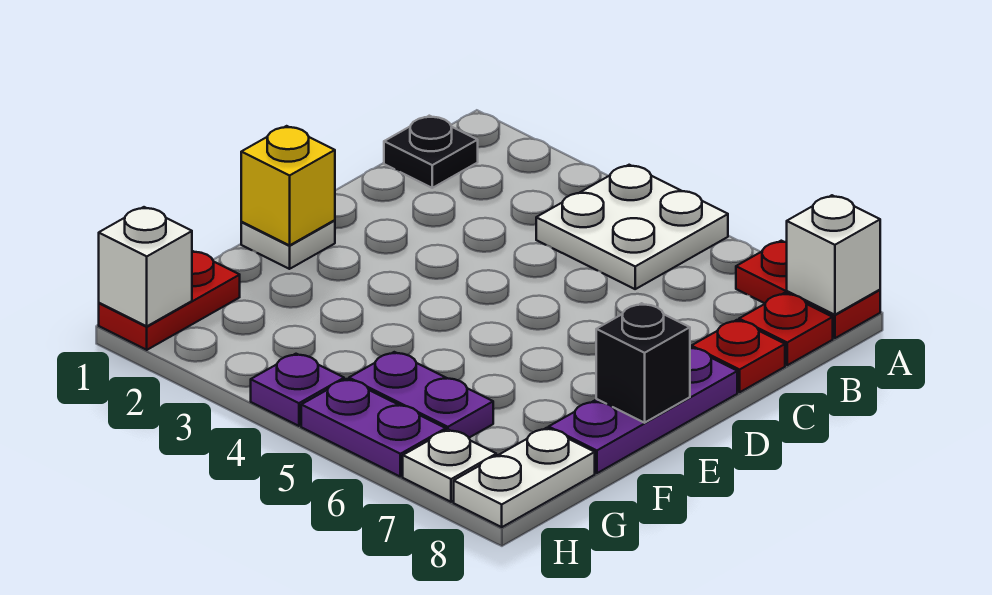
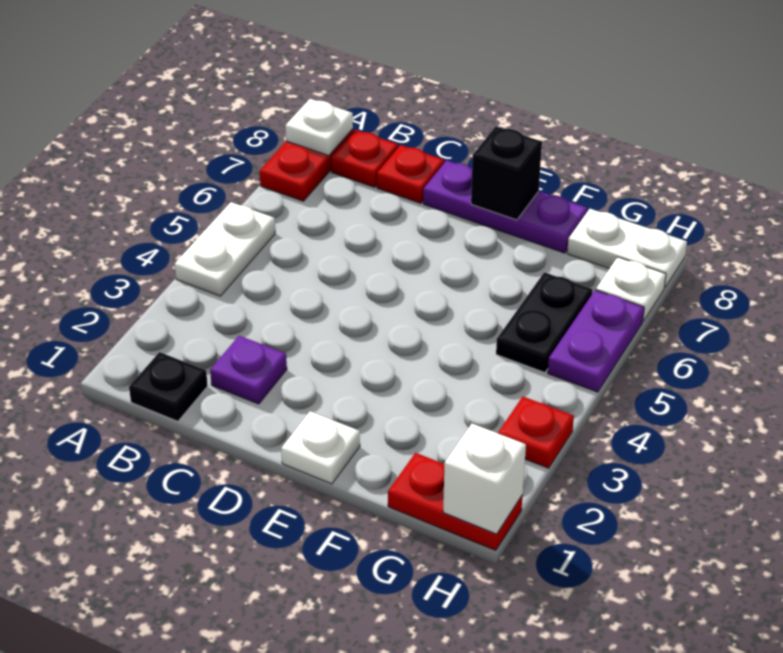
white 2x2 plate [536,165,728,289] -> white 1x2 plate [175,202,275,296]
white 1x1 brick [787,195,880,315] -> white 1x1 plate [285,99,353,156]
yellow 1x1 brick [241,126,335,245] -> none
purple 1x2 plate [349,352,493,438] -> black 1x2 plate [496,272,593,373]
none -> red 1x1 plate [498,397,574,468]
purple 1x1 plate [251,354,344,426] -> purple 1x1 plate moved to [210,336,287,404]

